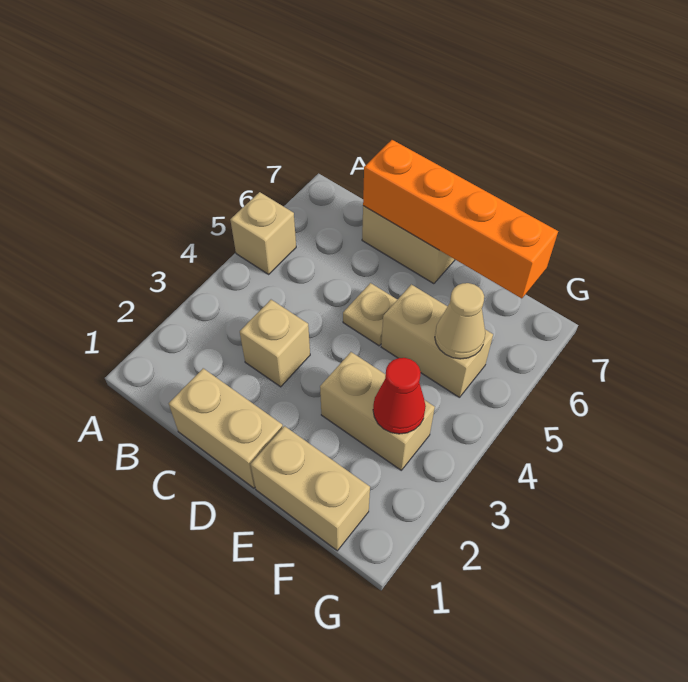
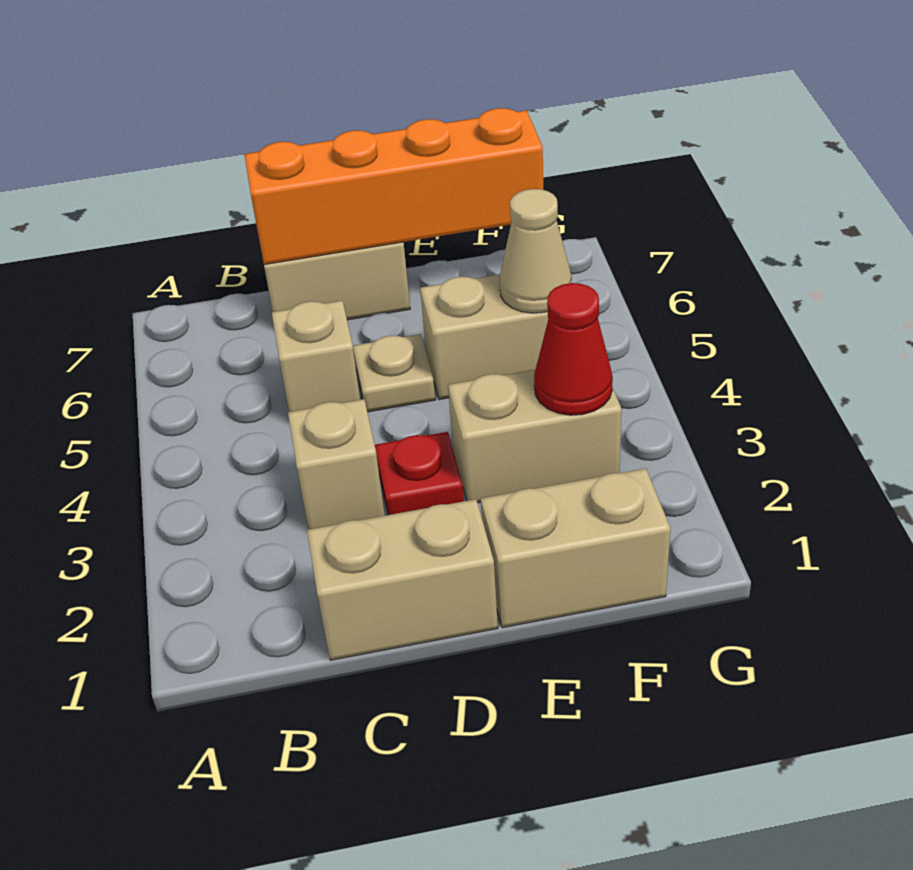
tan 1x1 brick [230,192,296,274] -> tan 1x1 brick moved to [272,301,360,412]
none -> red 1x1 plate [375,432,464,515]

